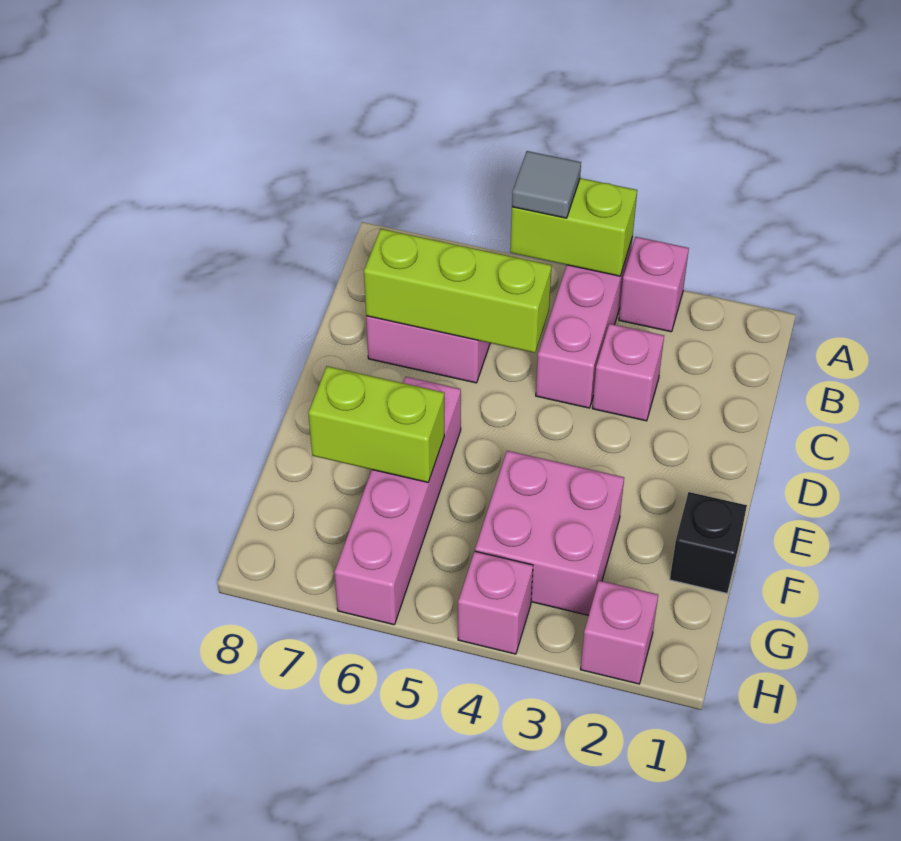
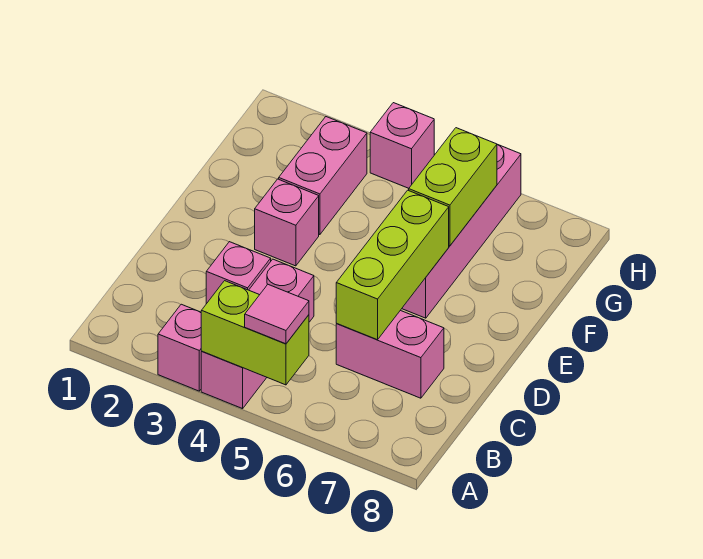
grey 1x1 tile [512,151,581,218] -> pink 1x1 tile [245,285,309,344]
lime 1x3 brick [364,229,552,353] -> lime 1x3 brick turned to [336,190,449,340]
black 1x1 brick [670,492,747,593] -> none
pink 2x2 brick [475,451,624,615] -> pink 1x2 brick [279,117,367,235]
lime 1x2 brick [308,366,444,482] -> lime 1x2 brick turned to [409,128,497,246]
pink 1x1 brick [580,581,658,684] -> pink 1x1 brick moved to [255,179,319,266]

